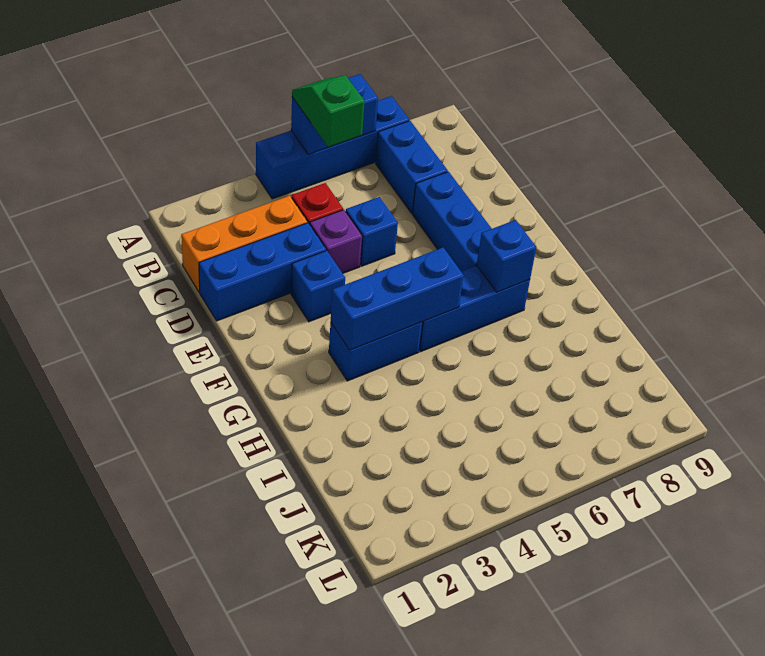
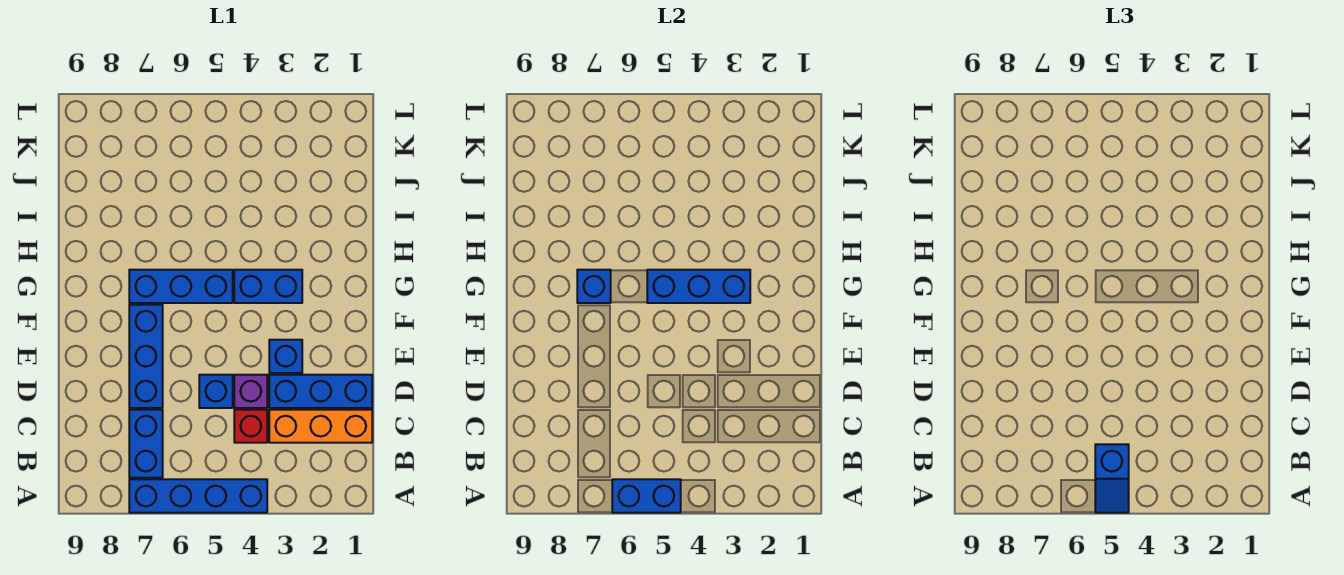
green 1x2 slope [292,75,365,147] -> blue 1x2 slope [1095,444,1129,513]

